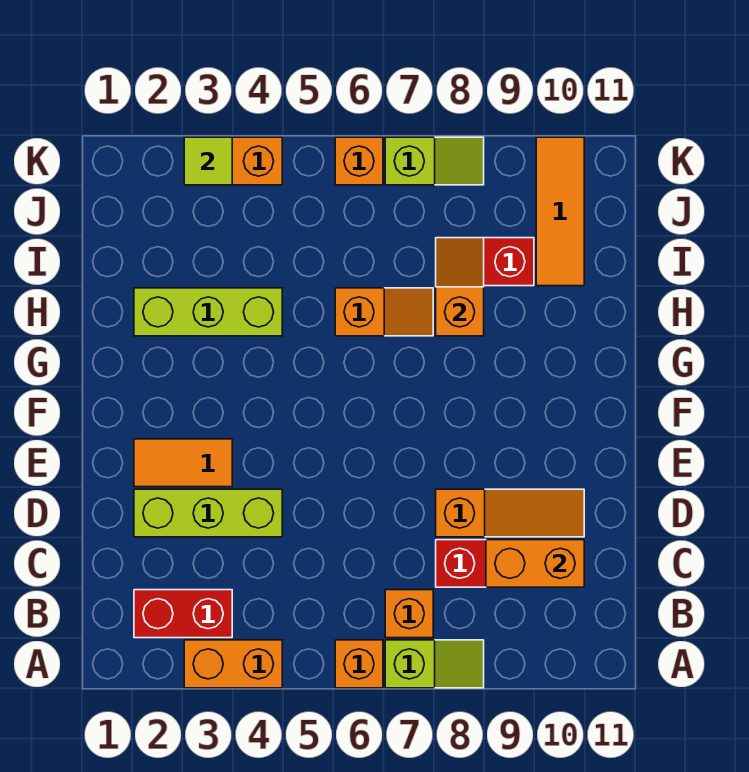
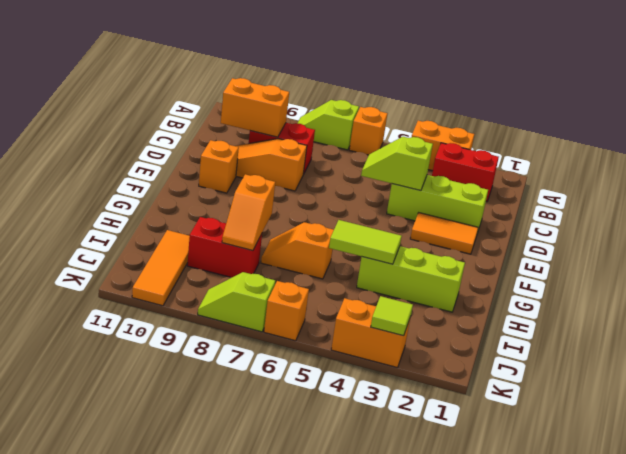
orange 1x1 brick [385,590,433,638] -> orange 1x1 brick moved to [199,140,239,193]
none -> lime 1x2 slope [361,137,433,191]
none -> lime 1x2 tile [329,220,402,264]

